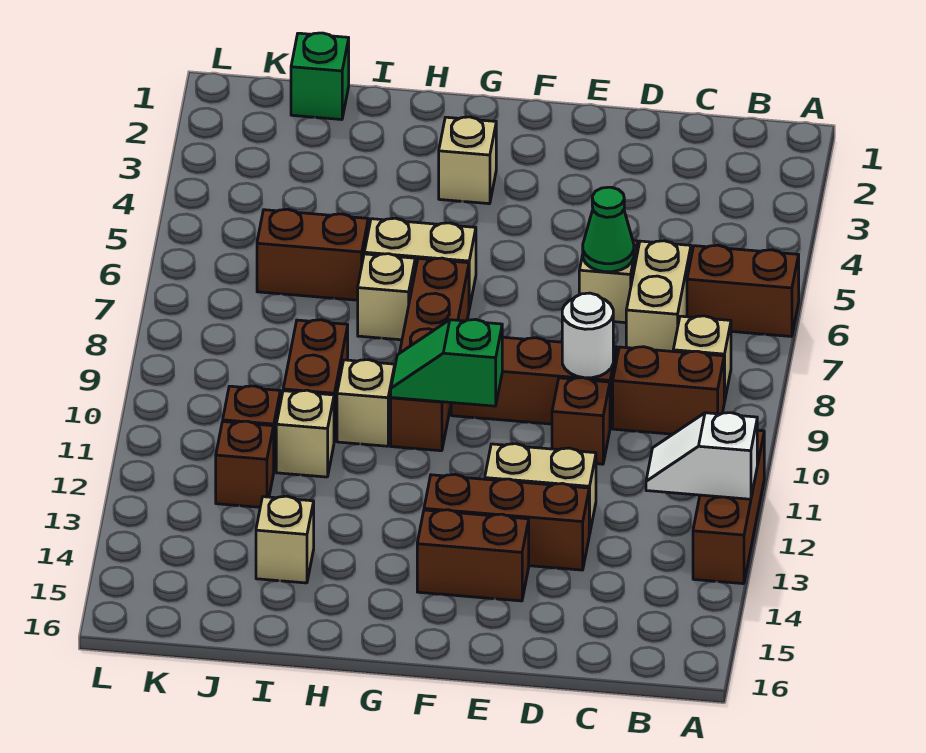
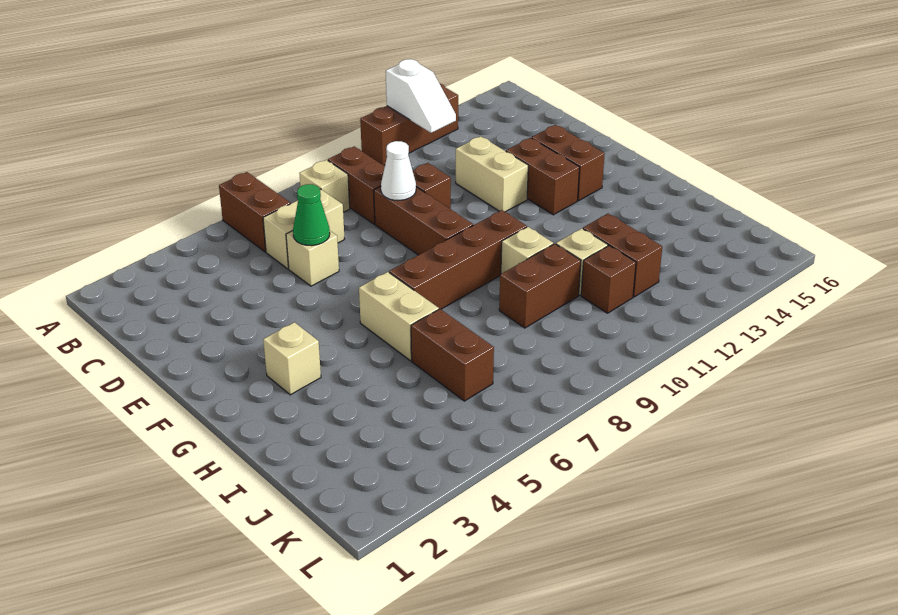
white 1x1 round brick [562,293,614,378] -> white 1x1 cone [381,141,416,200]
brown 1x3 brick [424,474,589,570] -> brown 1x2 brick [506,138,579,215]
green 1x2 slope [391,319,502,406] -> none
tan 1x1 brick [358,254,415,340] -> none
tan 1x1 brick [256,496,314,583] -> none
green 1x1 brick [291,33,349,120] -> none
brown 1x1 brick [216,421,274,507] -> brown 1x2 brick [583,214,662,297]

